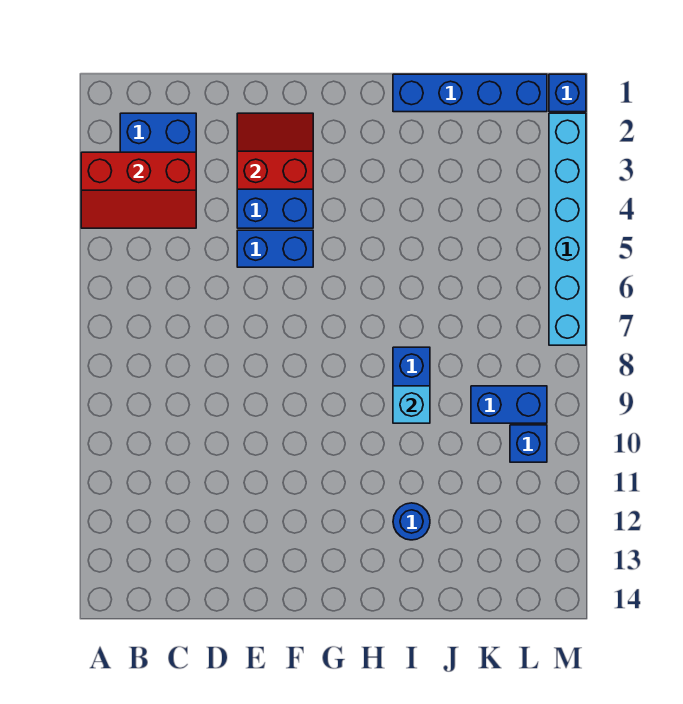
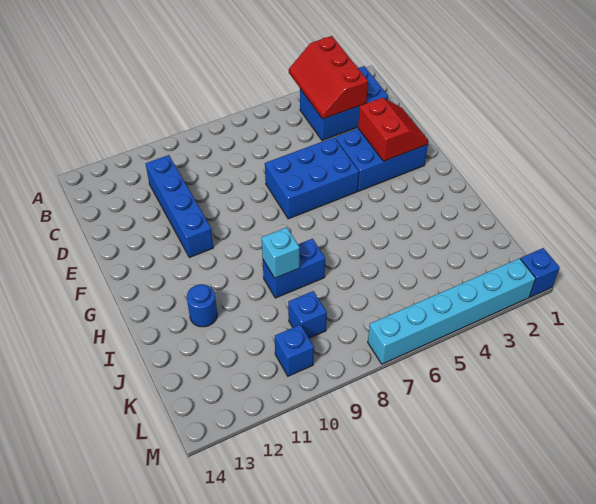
blue 1x2 brick [237,230,313,267] -> blue 2x3 brick [265,137,359,219]
blue 1x4 brick [393,74,547,112] -> blue 1x4 brick moved to [146,155,213,257]
blue 1x2 brick [471,386,547,423] -> blue 1x1 brick [288,291,327,338]

